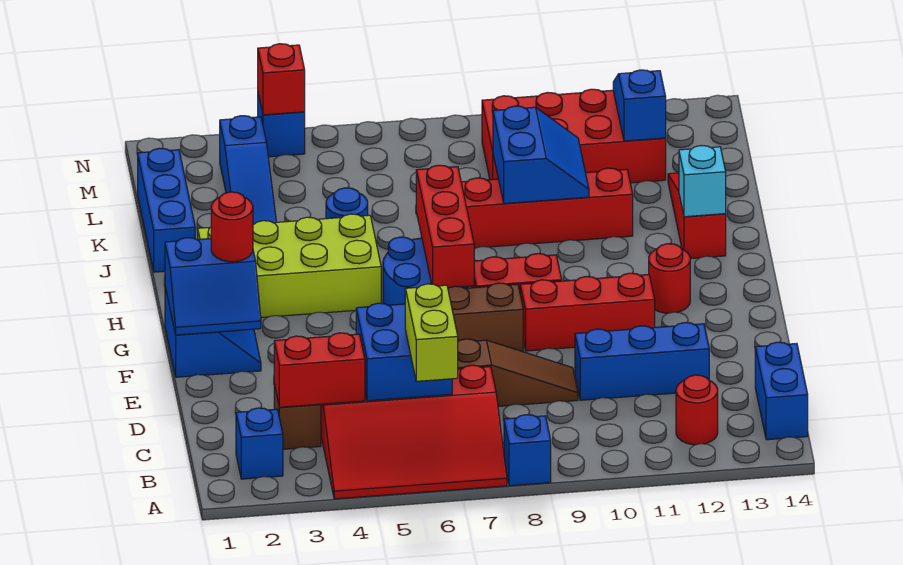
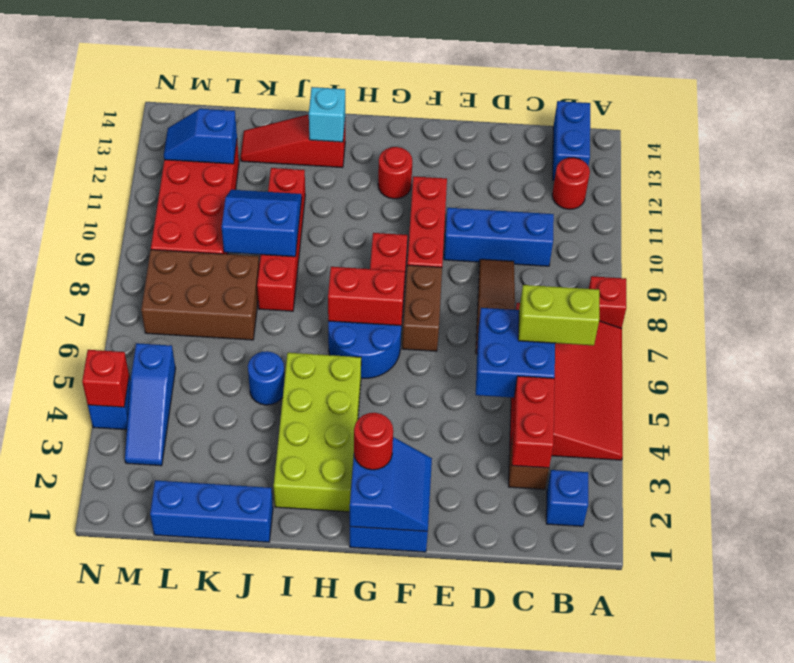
blue 1x1 brick [504,415,551,486] -> red 1x1 brick [589,276,626,328]
blue 1x2 brick [755,342,808,440] -> blue 1x2 brick turned to [553,101,590,180]
blue 1x3 brick [575,323,709,400] -> blue 1x3 brick turned to [444,208,554,266]
red 1x3 brick [416,165,474,288] -> red 1x2 brick [328,267,405,326]
blue 1x3 slope [220,116,276,224] -> blue 1x3 slope turned to [125,343,176,466]
none -> brown 2x3 brick [141,250,259,340]

